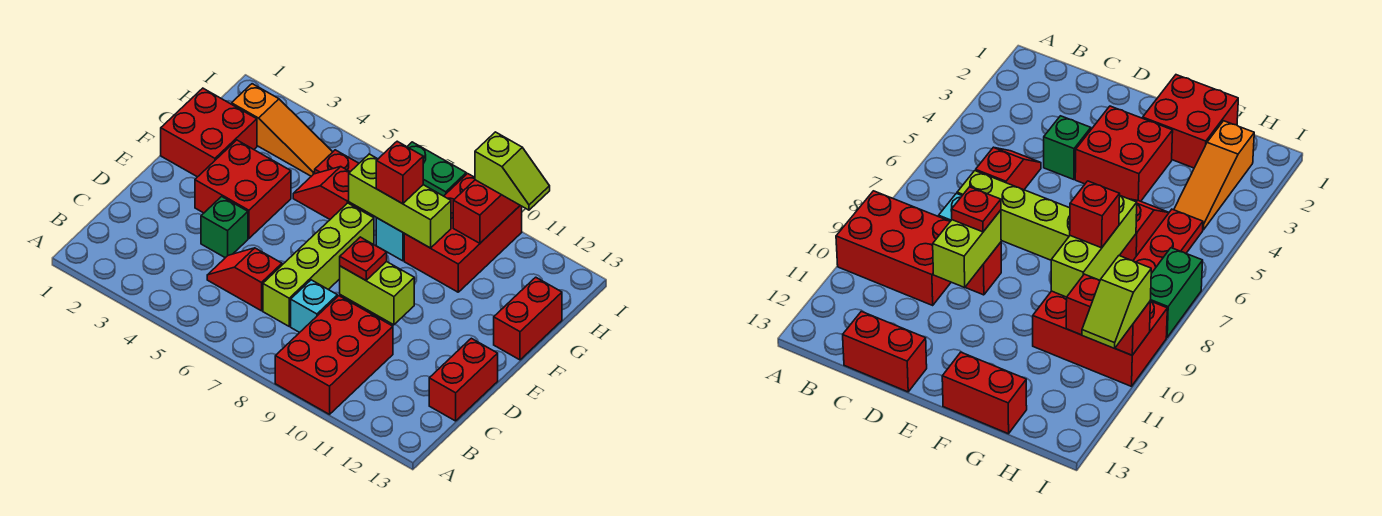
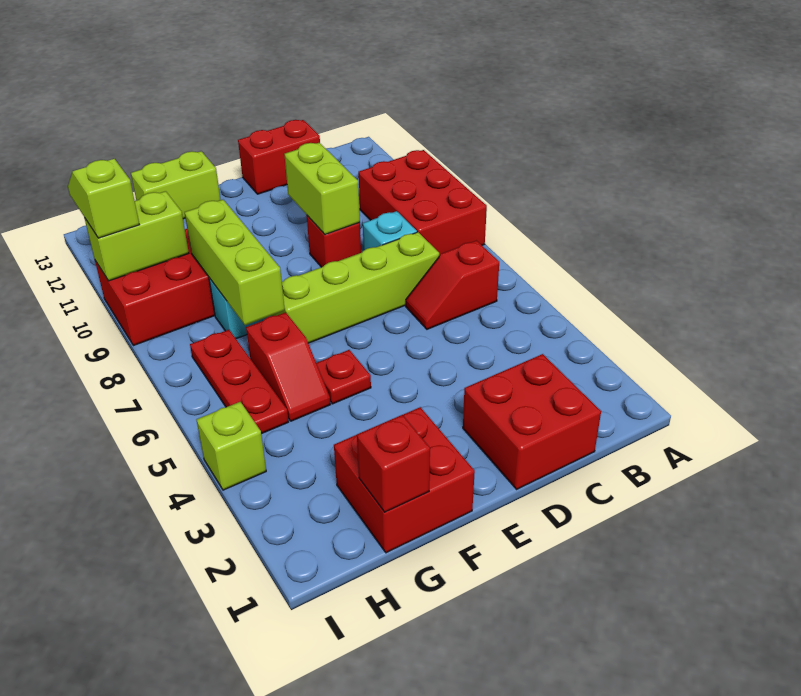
red 2x3 brick [275,296,393,414] -> red 2x3 brick turned to [359,150,487,256]
red 1x2 slope [207,248,282,311] -> red 1x2 slope turned to [406,241,499,329]
green 1x1 brick [201,197,248,258] -> none
red 1x1 plate [340,237,387,280] -> red 1x1 plate moved to [316,350,371,404]
red 2x2 brick [195,140,291,238] -> red 2x2 brick moved to [463,354,601,489]
red 1x2 brick [494,277,562,360] -> lime 1x2 brick [131,151,221,219]
red 1x1 brick [376,141,423,204] -> red 1x1 brick moved to [357,415,430,512]
orange 1x3 slope [232,84,332,176] -> none
red 1x2 brick [453,180,520,243] -> lime 1x2 brick [85,191,189,281]
none -> lime 1x1 brick [196,402,266,490]
green 1x2 brick [407,142,466,196] -> none

